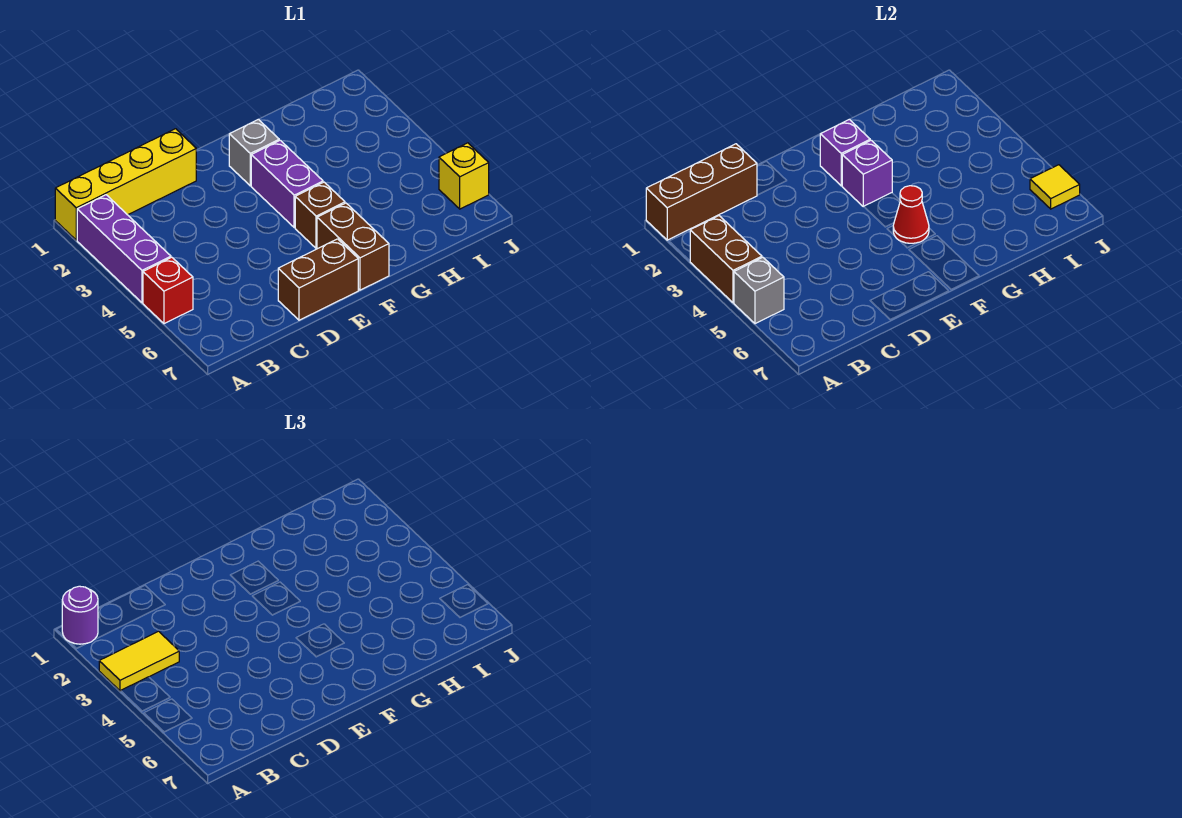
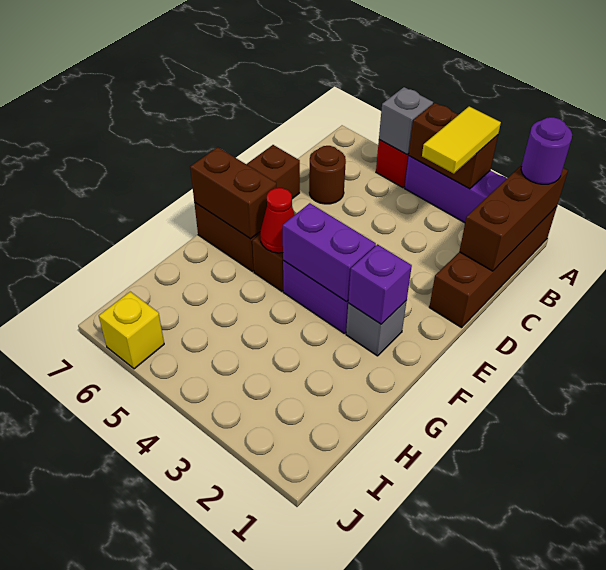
yellow 1x4 brick [55,129,196,240] -> brown 1x4 brick [429,206,557,328]
none -> brown 1x1 round brick [309,146,346,204]
purple 1x1 brick [842,140,892,207] -> purple 1x2 brick [283,203,376,302]
none -> brown 1x2 brick [190,147,276,239]
yellow 1x1 tile [1030,165,1080,209] -> none

